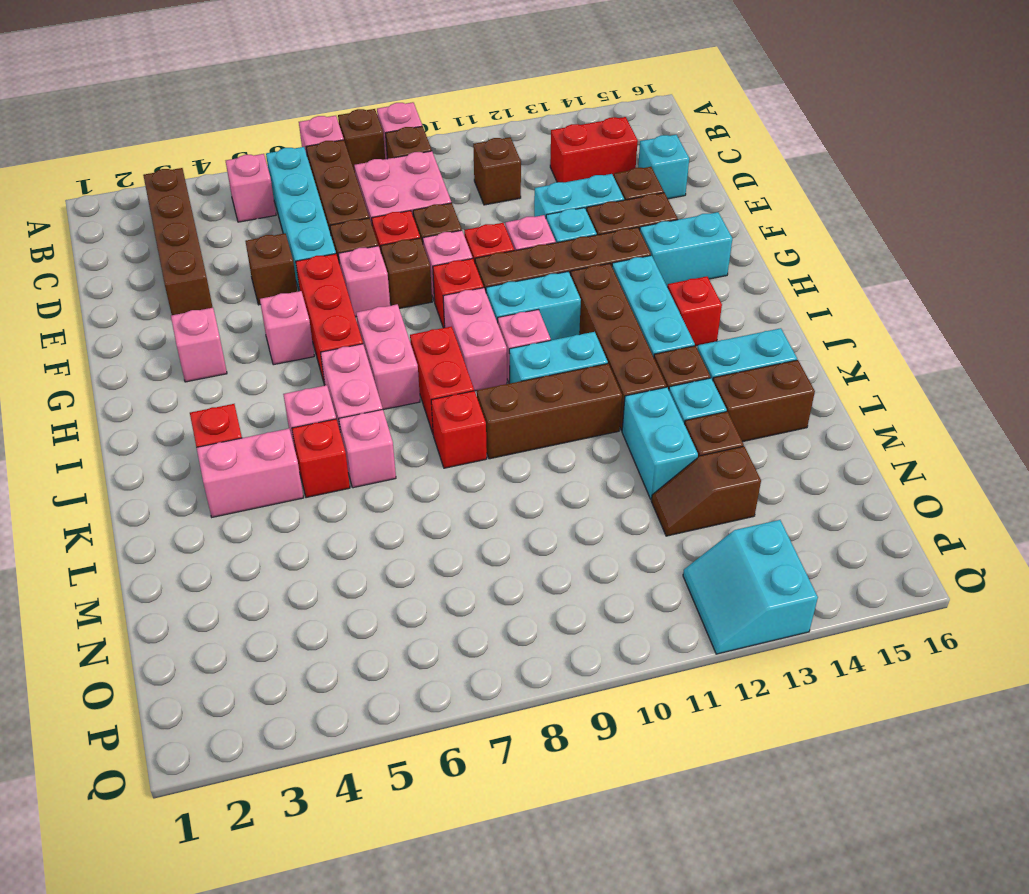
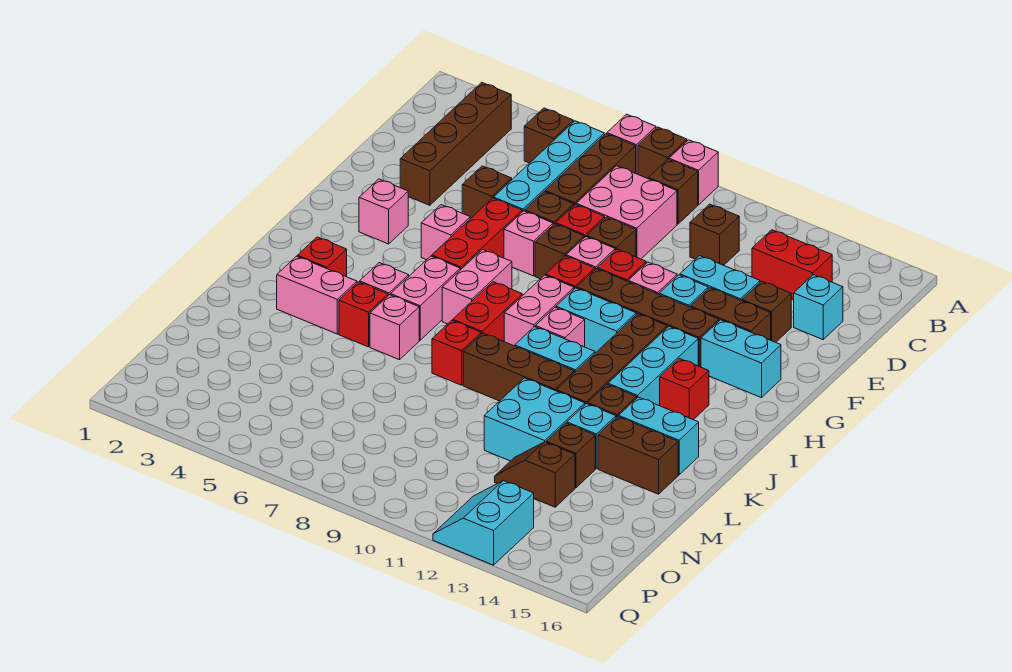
pink 1x1 brick [226,154,276,222] -> brown 1x1 brick [524,108,573,163]
cyan 1x2 brick [622,387,698,500] -> cyan 2x2 brick [484,378,585,461]

